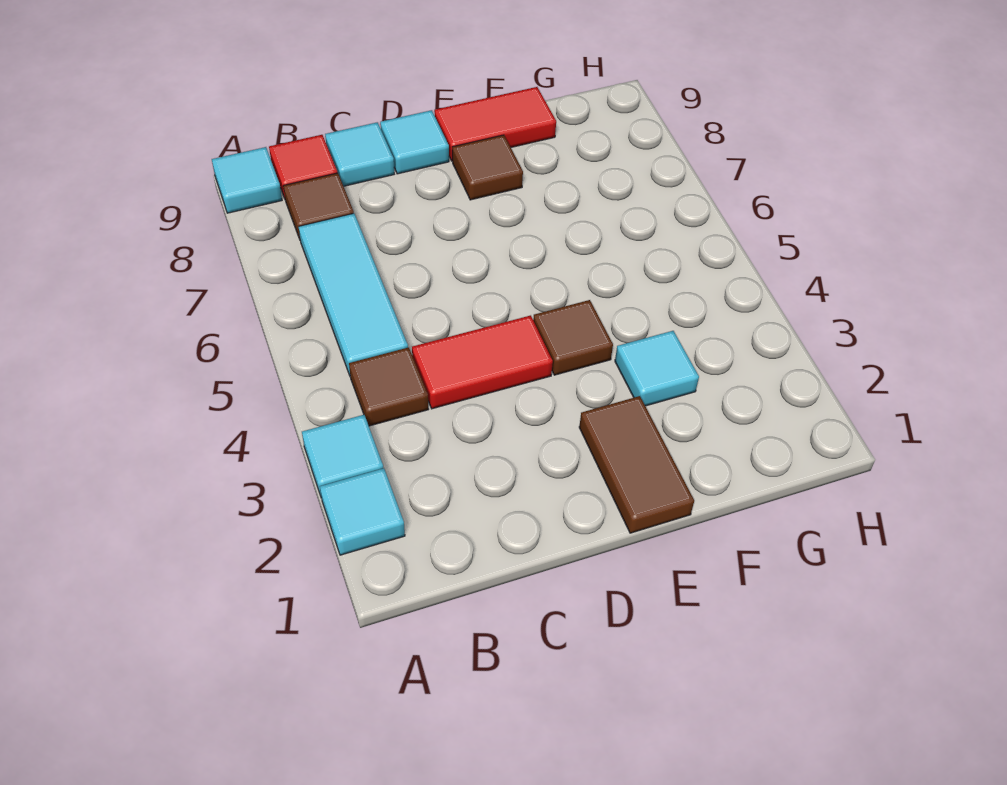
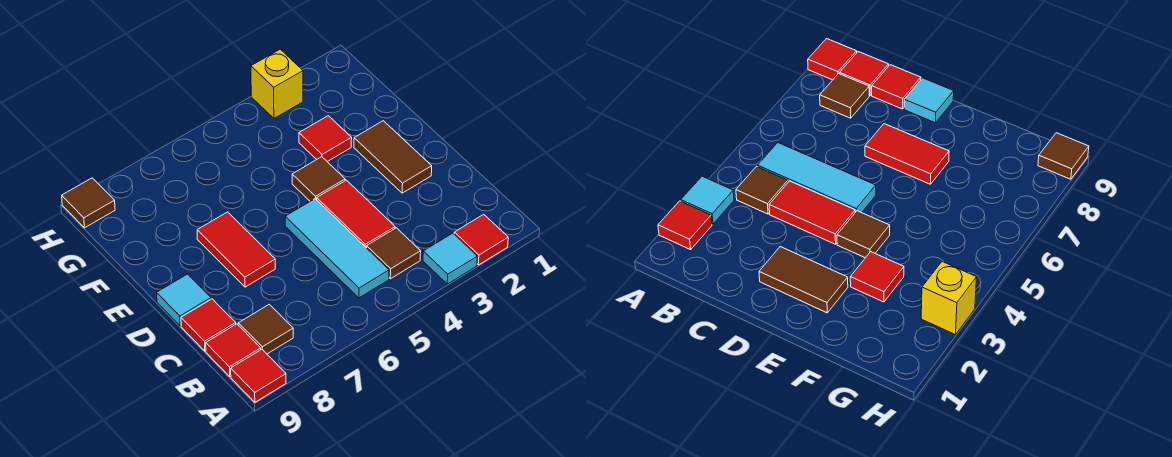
cyan 1x1 tile [320,468,405,555] -> red 1x1 tile [454,214,508,265]
cyan 1x1 tile [212,147,282,213] -> red 1x1 tile [231,349,286,402]
cyan 1x3 tile [299,214,408,375] -> cyan 1x3 tile turned to [285,199,389,298]
cyan 1x1 tile [325,122,394,186] -> red 1x1 tile [181,299,236,351]
brown 1x2 tile [579,396,694,533] -> brown 1x2 tile turned to [354,121,432,193]
brown 1x1 tile [452,135,523,200] -> brown 1x1 tile moved to [62,178,115,228]
red 1x2 tile [434,87,556,161] -> red 1x2 tile moved to [197,212,275,287]
cyan 1x1 tile [615,331,699,406] -> red 1x1 tile [299,116,352,162]
none -> yellow 1x1 brick [251,49,303,118]

